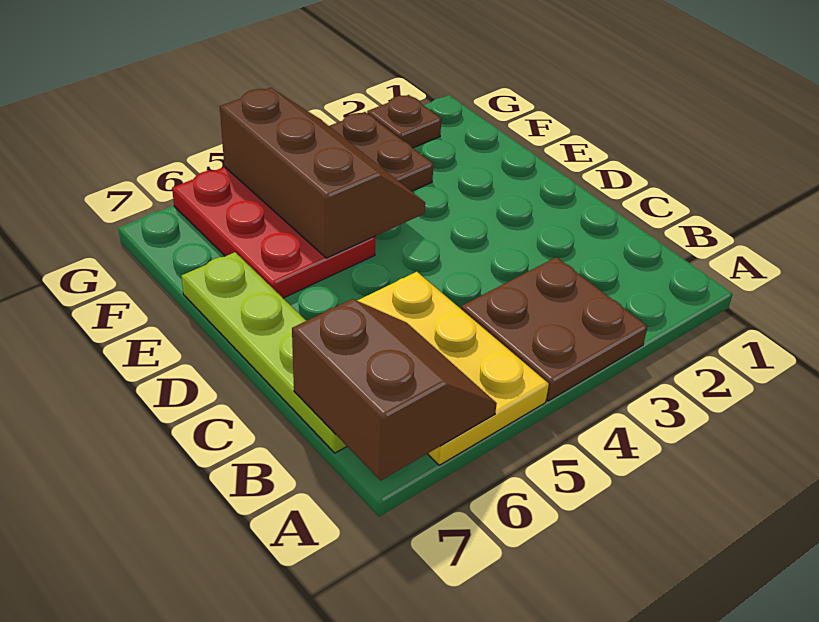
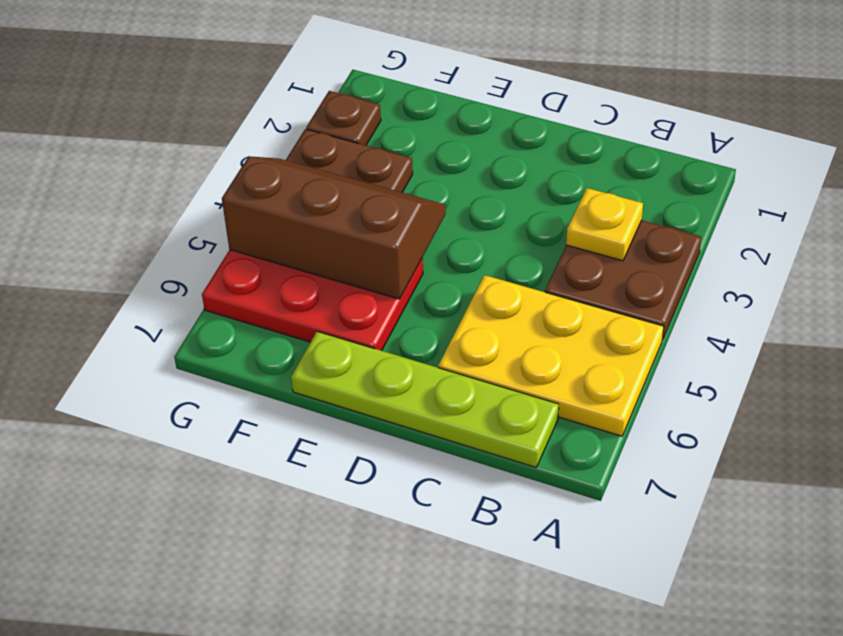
brown 2x2 slope [292,299,497,480] -> none
none -> yellow 1x1 plate [566,188,643,261]

